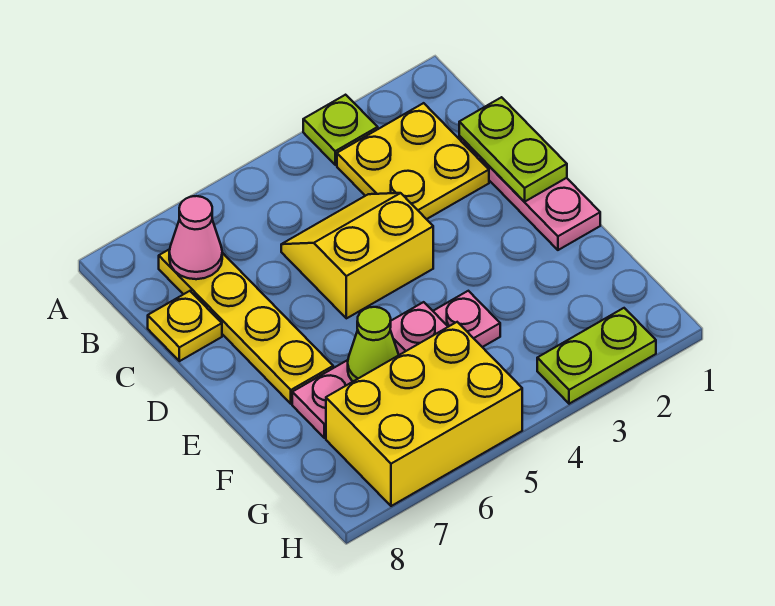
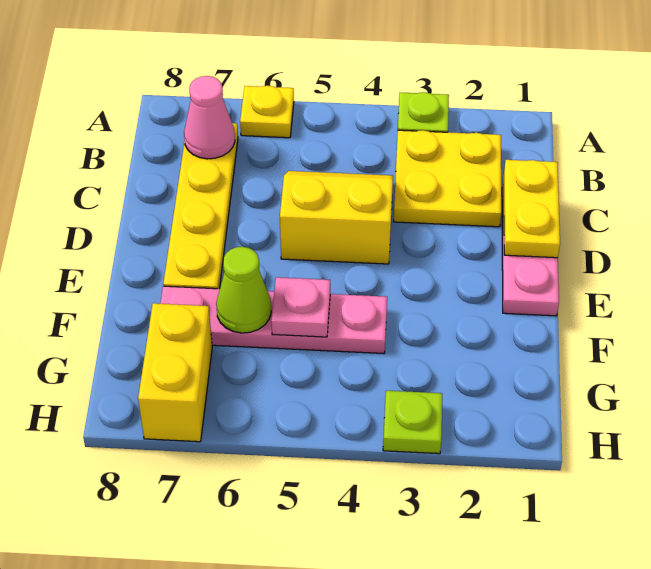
lime 1x2 plate [459,97,567,202] -> yellow 1x2 plate [504,160,560,258]
yellow 1x1 plate [148,291,222,361] -> yellow 1x1 plate moved to [240,86,294,138]
yellow 2x3 brick [326,322,522,506] -> yellow 1x2 brick [138,303,212,442]
lime 1x2 plate [537,308,656,404] -> lime 1x1 plate [383,391,442,454]

